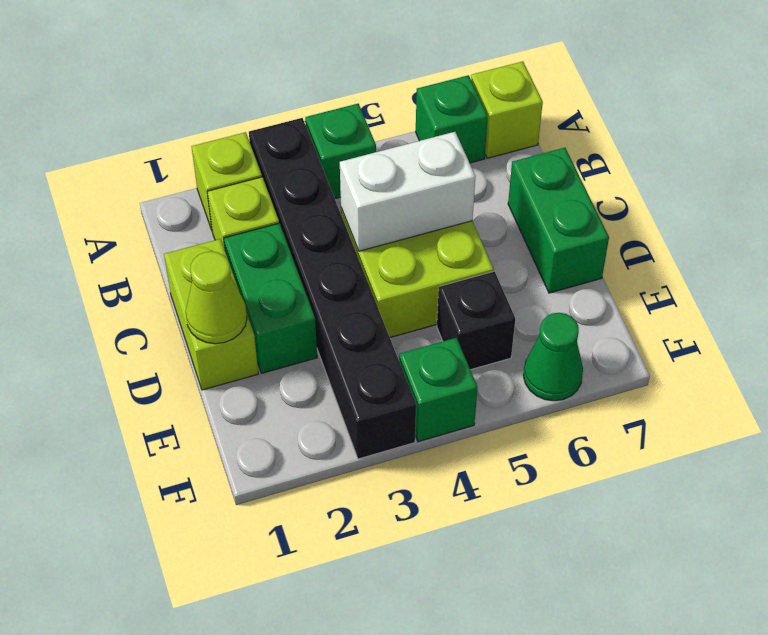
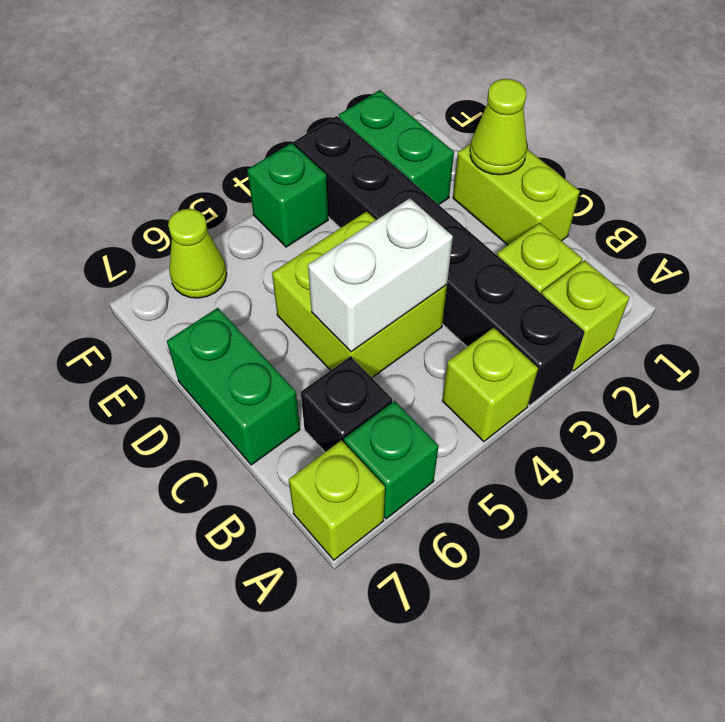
green 1x1 brick [305,104,376,199] -> lime 1x1 brick [442,328,538,442]
green 1x2 brick [224,223,317,373] -> green 1x2 brick moved to [339,90,454,205]
black 1x1 brick [437,271,515,370] -> black 1x1 brick moved to [301,356,392,452]
green 1x1 cone [523,313,583,401] -> lime 1x1 cone [168,209,227,298]

